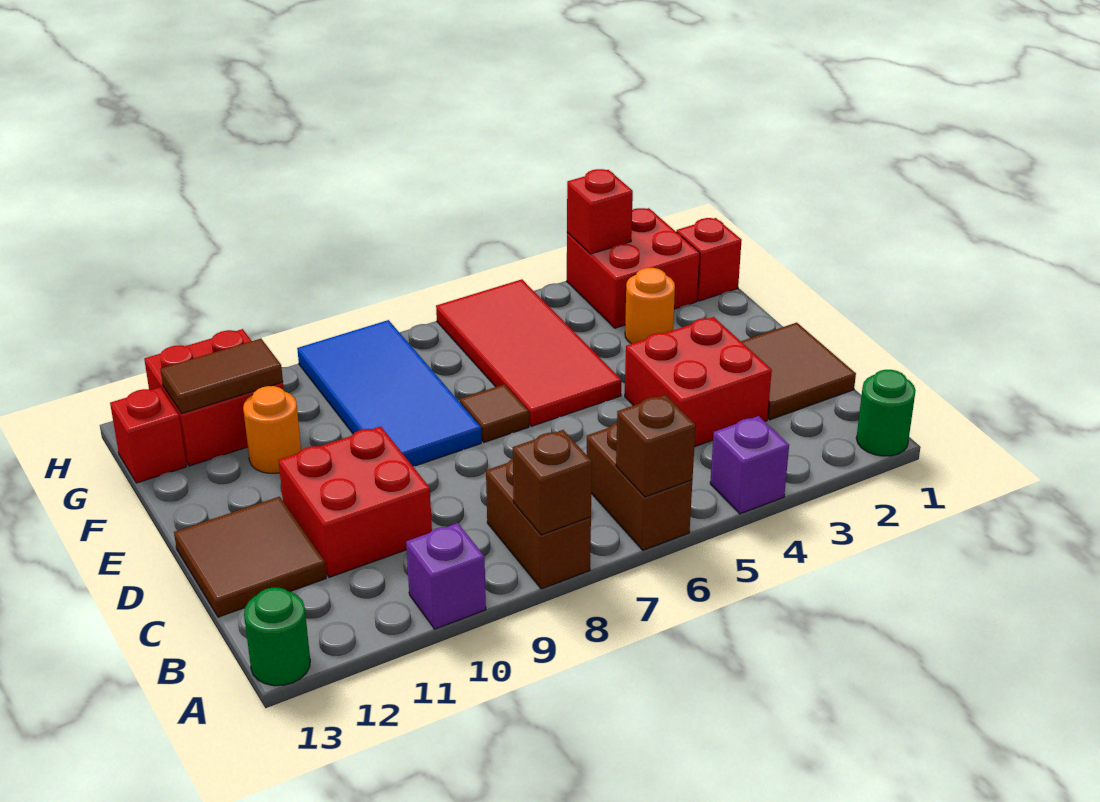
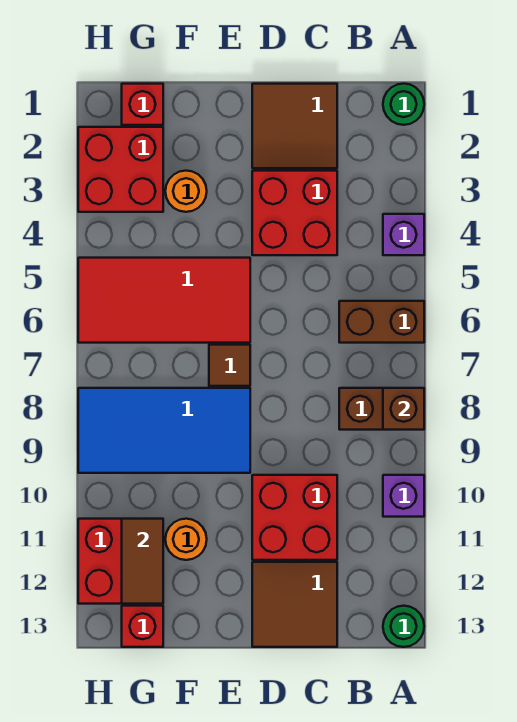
brown 1x1 brick [616,395,696,497] -> none
red 1x1 brick [567,169,633,254] -> none

